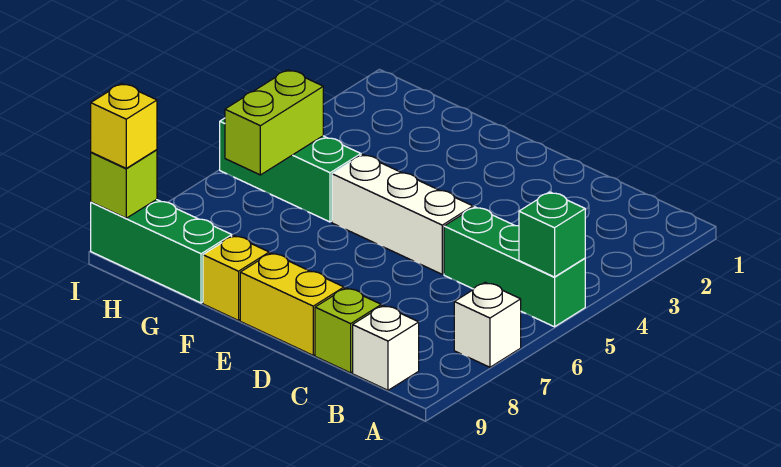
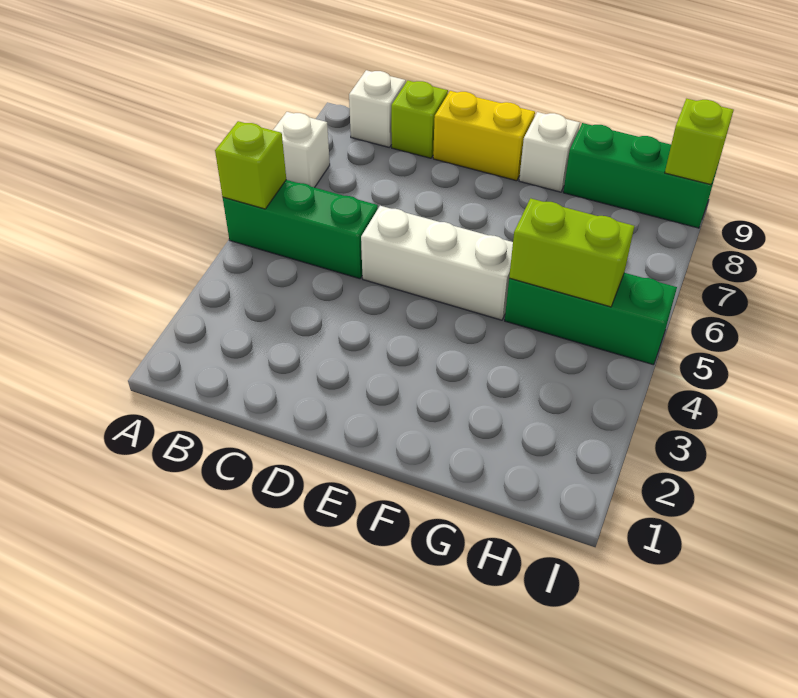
green 1x1 brick [519,192,585,277] -> lime 1x1 brick [215,121,286,209]
yellow 1x1 brick [203,236,269,320] -> white 1x1 brick [519,112,580,192]
lime 1x2 brick [225,70,323,175] -> lime 1x2 brick turned to [509,198,634,307]
yellow 1x1 brick [91,84,157,169] -> none

